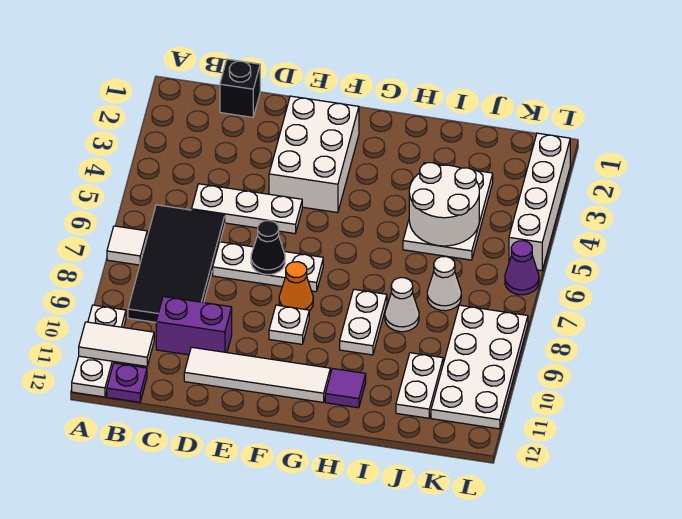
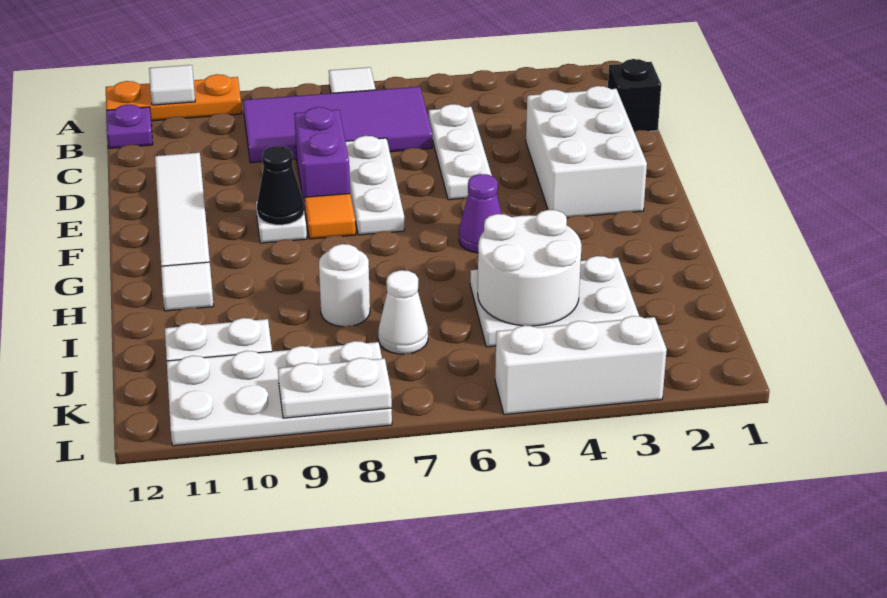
white 1x3 plate [72,305,126,397] -> orange 1x3 plate [106,74,242,121]
white 1x2 tile [79,322,154,366] -> white 1x1 tile [149,65,195,105]
black 2x4 tile [128,205,225,322] -> purple 2x4 tile [243,87,432,163]
purple 1x2 brick [156,297,232,355] -> purple 1x2 brick moved to [294,107,350,209]
white 2x3 brick [269,96,359,213] -> white 2x3 brick turned to [526,86,647,218]
black 1x1 cone [251,221,285,275] -> black 1x1 cone moved to [257,146,304,225]
orange 1x1 cone [279,262,313,311] -> orange 1x1 tile [304,194,356,239]
white 1x2 plate [340,289,387,355] -> white 1x2 plate moved to [278,358,392,418]
purple 1x1 tile [325,368,366,408] -> white 1x1 tile [161,262,214,311]
white 1x1 cone [385,278,419,332] -> white 1x1 round brick [319,244,370,327]
white 1x4 brick [509,133,570,271] -> white 1x3 brick [495,316,667,415]
purple 1x1 cone [505,241,539,295] -> purple 1x1 cone moved to [459,174,501,253]

